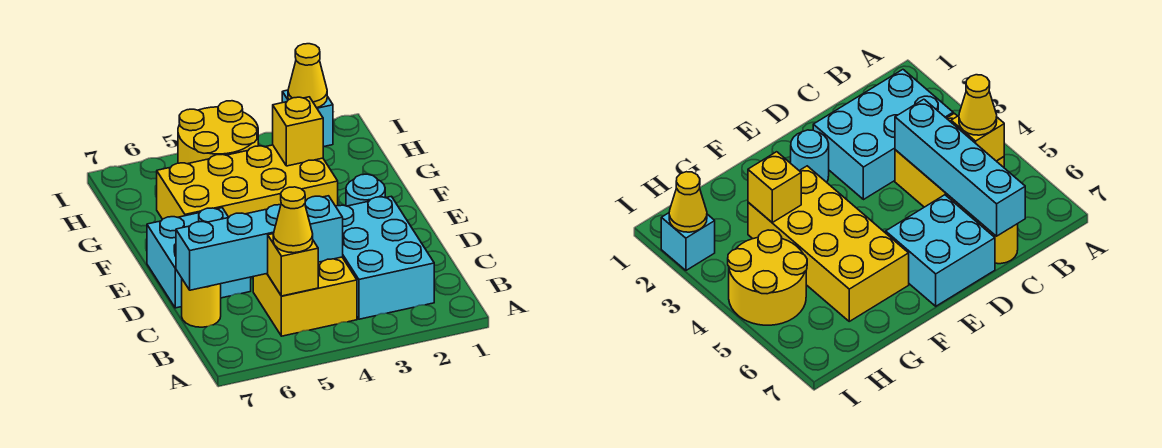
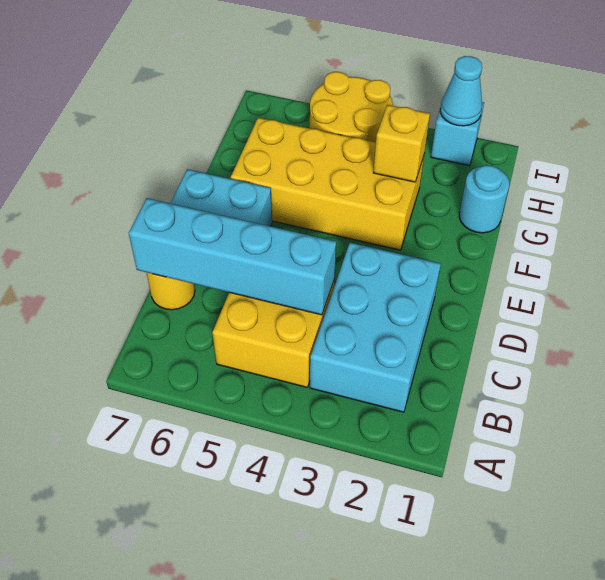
yellow 1x1 brick [268,234,318,296] -> none
yellow 1x1 cone [273,187,313,253] -> none
cyan 1x1 round brick [346,174,385,206] -> cyan 1x1 round brick moved to [459,165,509,233]
yellow 1x1 cone [288,44,327,108] -> cyan 1x1 cone [440,56,482,126]

